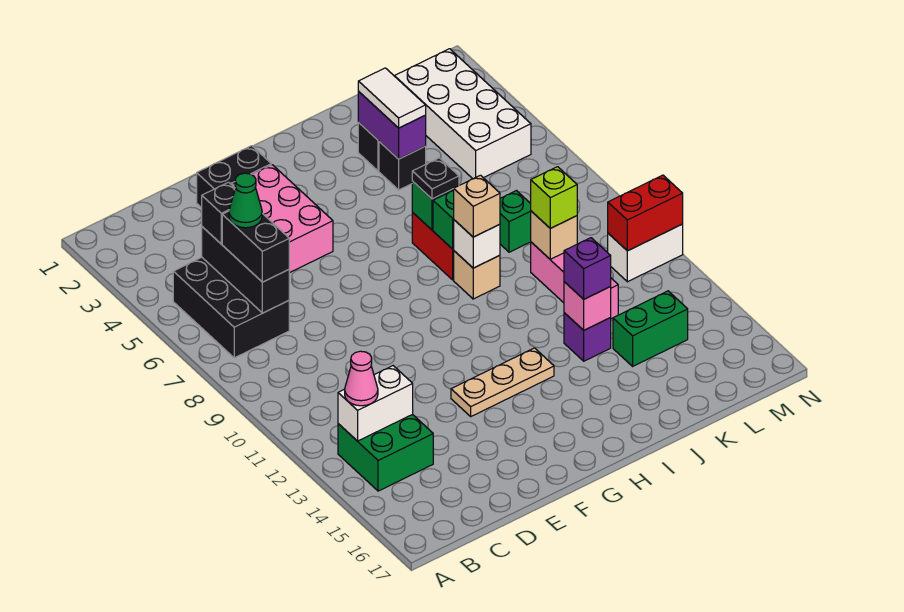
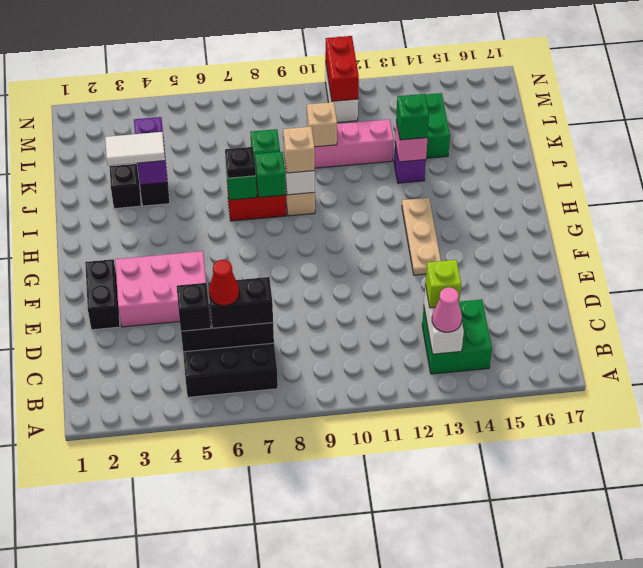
green 1x1 cone [229,173,262,228] -> red 1x1 cone [209,260,239,306]
purple 1x2 brick [358,92,426,159] -> purple 1x2 brick turned to [134,117,167,185]
purple 1x1 brick [564,238,611,299] -> green 1x1 brick [396,94,429,140]
lime 1x1 brick [531,167,577,228] -> lime 1x1 brick moved to [425,260,461,308]
white 2x4 brick [395,49,531,179] -> none

